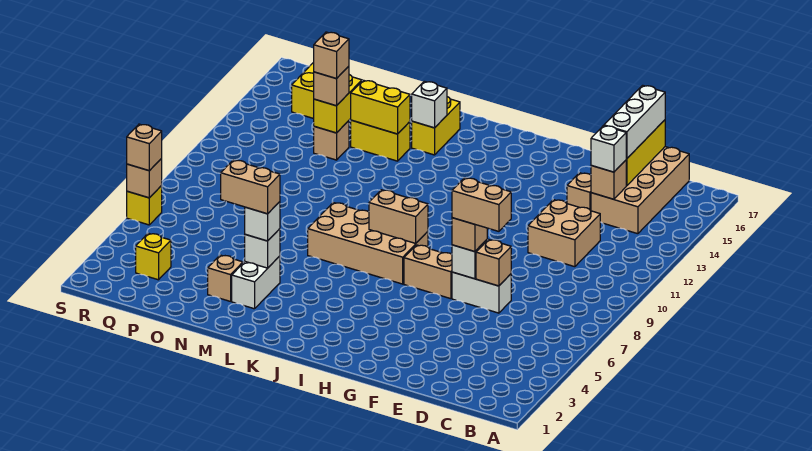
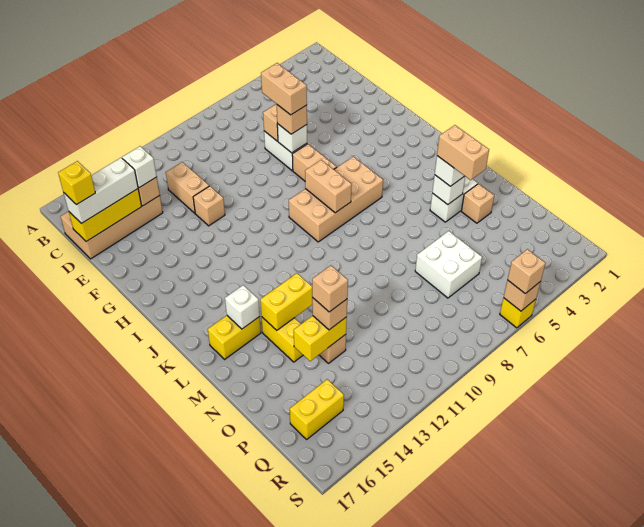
tan 2x2 brick [528,200,600,267] -> tan 1x2 brick [166,162,209,213]
tan 1x1 brick [567,173,591,211] -> tan 1x1 brick moved to [193,186,225,226]
tan 2x4 brick [308,203,428,284] -> tan 2x4 brick turned to [289,156,383,242]
yellow 1x2 brick [351,80,410,134] -> yellow 1x2 brick turned to [260,273,312,330]
none -> white 2x2 brick [415,231,482,298]
yellow 1x1 brick [136,233,171,280] -> yellow 1x1 brick moved to [58,161,95,205]

